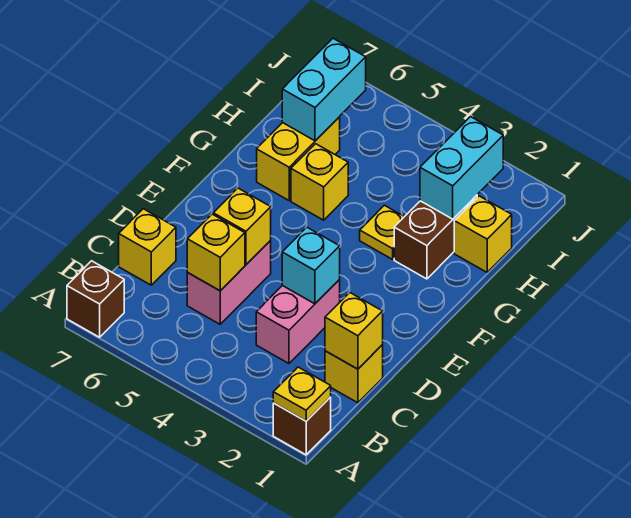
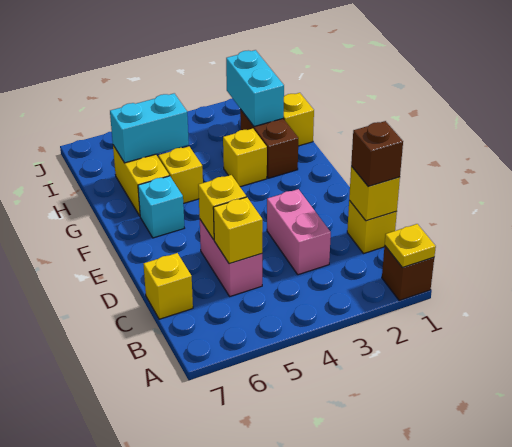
brown 1x1 brick [67,261,124,337] -> brown 1x1 brick moved to [351,121,403,186]
cyan 1x1 brick [282,227,340,304] -> cyan 1x1 brick moved to [138,176,184,238]
yellow 1x1 plate [360,205,404,259] -> yellow 1x1 brick [223,128,267,187]
cyan 1x2 brick [282,38,366,141] -> cyan 1x2 brick turned to [110,93,189,163]

